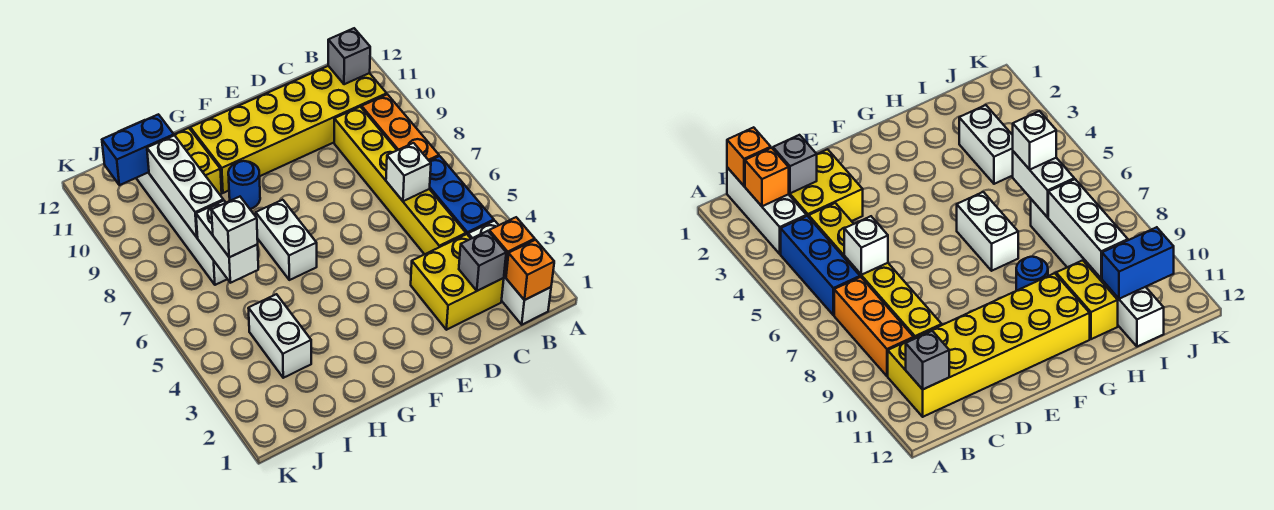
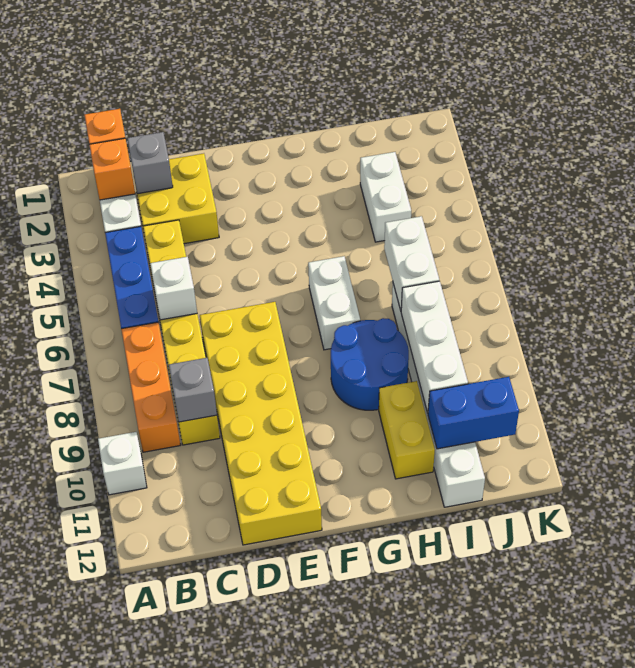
yellow 2x6 brick [190,66,387,193] -> yellow 2x6 brick turned to [200,302,322,545]
grey 1x1 brick [328,28,370,84] -> grey 1x1 brick moved to [169,358,217,422]
blue 1x1 round brick [228,161,260,209] -> blue 2x2 round brick [331,318,409,410]
white 1x1 brick [211,197,258,257] -> white 1x1 brick moved to [98,432,147,495]

